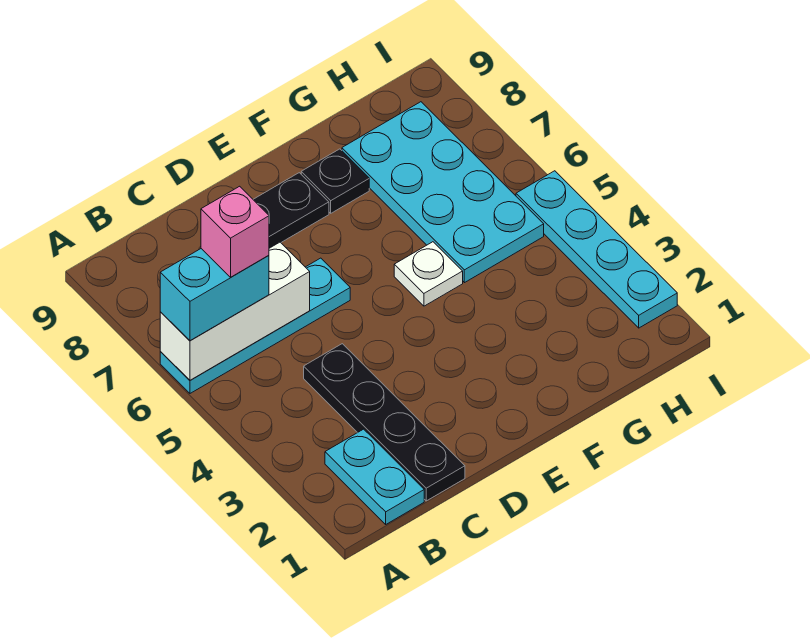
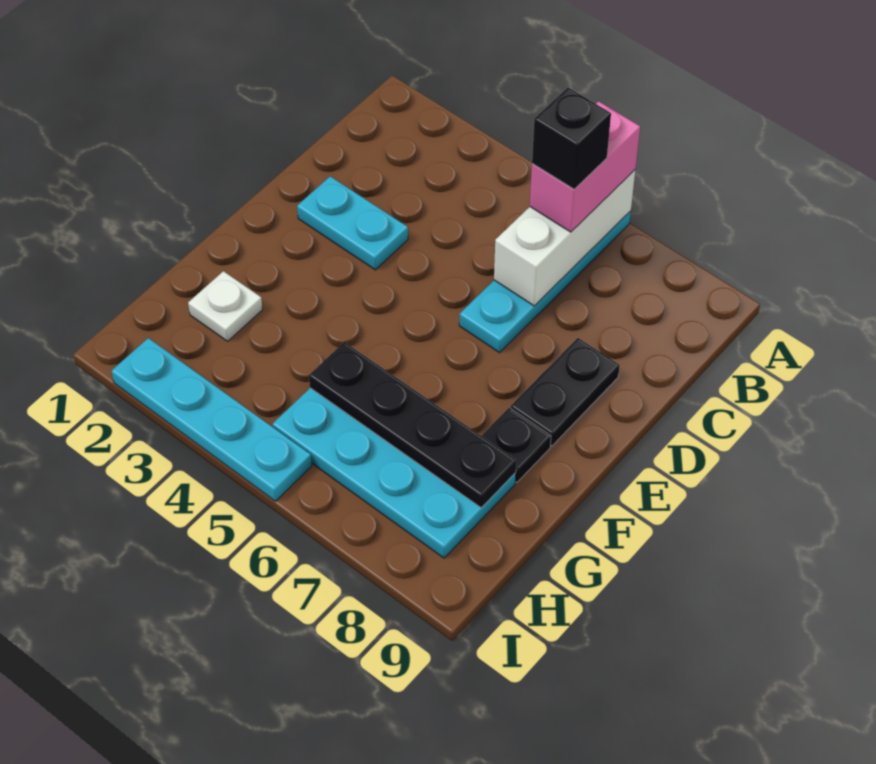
cyan 1x2 brick [160,249,269,341] -> pink 1x2 brick [530,101,640,232]
cyan 1x2 plate [325,429,424,524] -> cyan 1x2 plate moved to [297,176,408,270]
pink 1x1 brick [201,186,269,277] -> black 1x1 brick [532,88,611,189]
black 1x4 plate [304,344,465,501] -> black 1x4 plate moved to [309,342,516,508]
white 1x1 plate [394,242,463,306] -> white 1x1 plate moved to [188,271,263,341]

